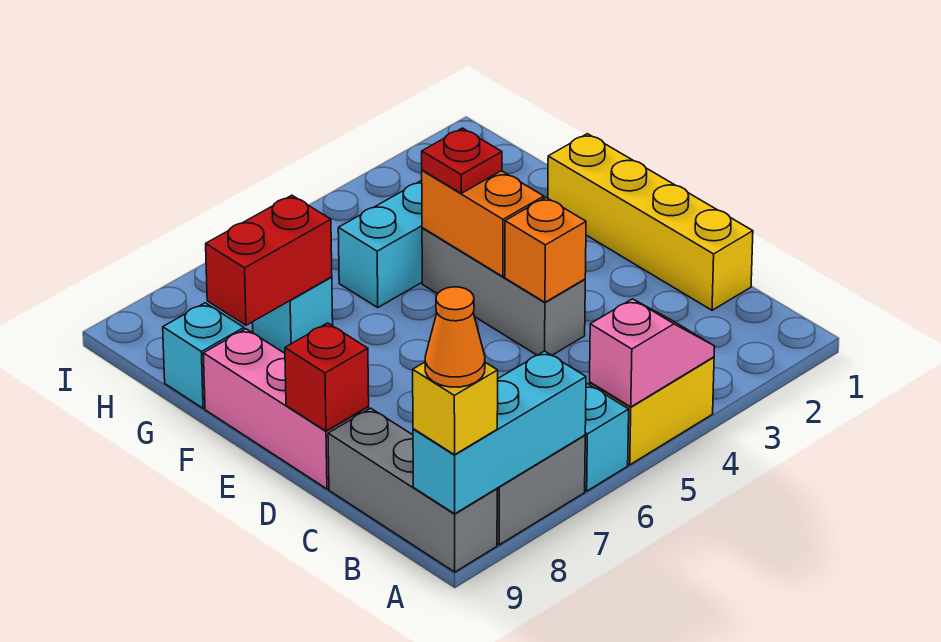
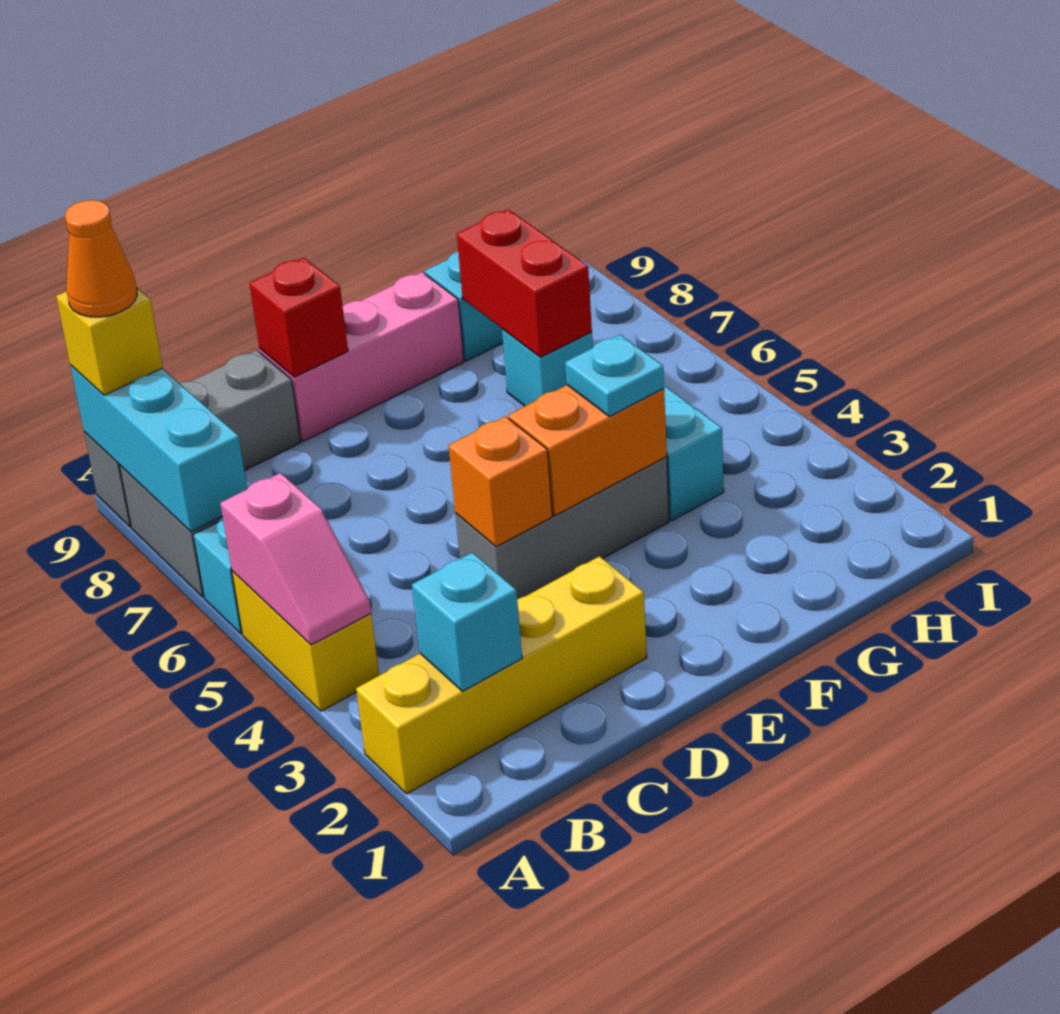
none -> cyan 1x1 brick [412,552,522,692]
yellow 1x4 brick [548,134,753,310] -> yellow 1x4 brick moved to [356,556,647,794]
red 1x1 plate [422,128,502,193] -> cyan 1x1 plate [565,335,664,416]

